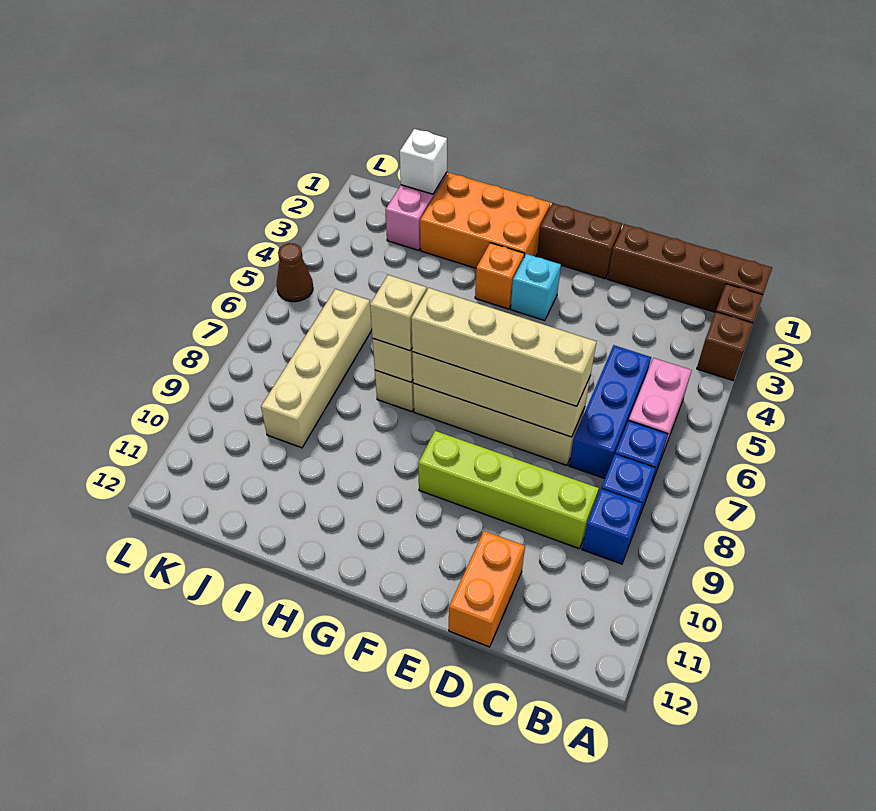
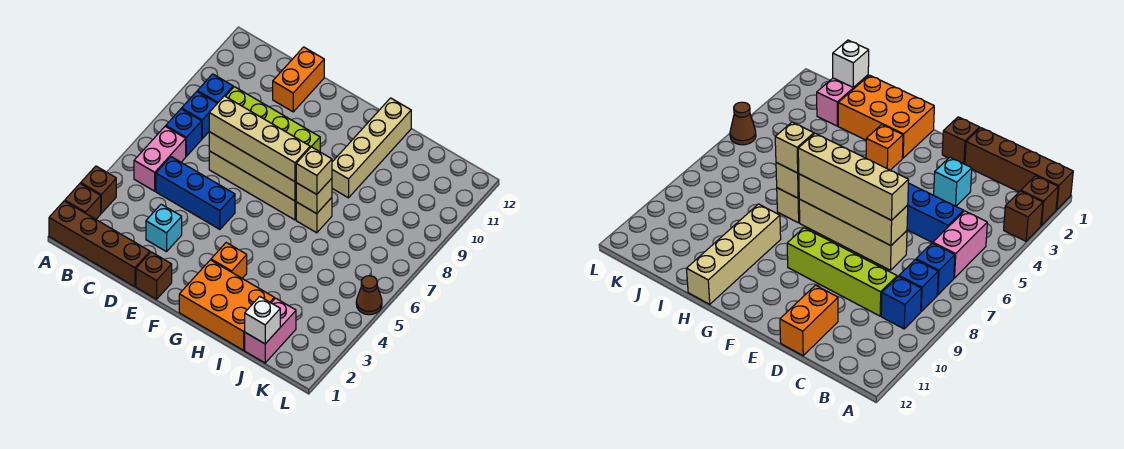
blue 1x3 brick [569,345,651,479] -> blue 1x3 brick turned to [156,157,235,229]
brown 1x2 brick [537,203,622,279] -> brown 1x1 brick [136,252,172,299]
cyan 1x1 brick [511,254,561,321] -> cyan 1x1 brick moved to [146,204,182,252]
tan 1x4 brick [261,289,372,448] -> tan 1x4 brick moved to [332,98,411,198]

